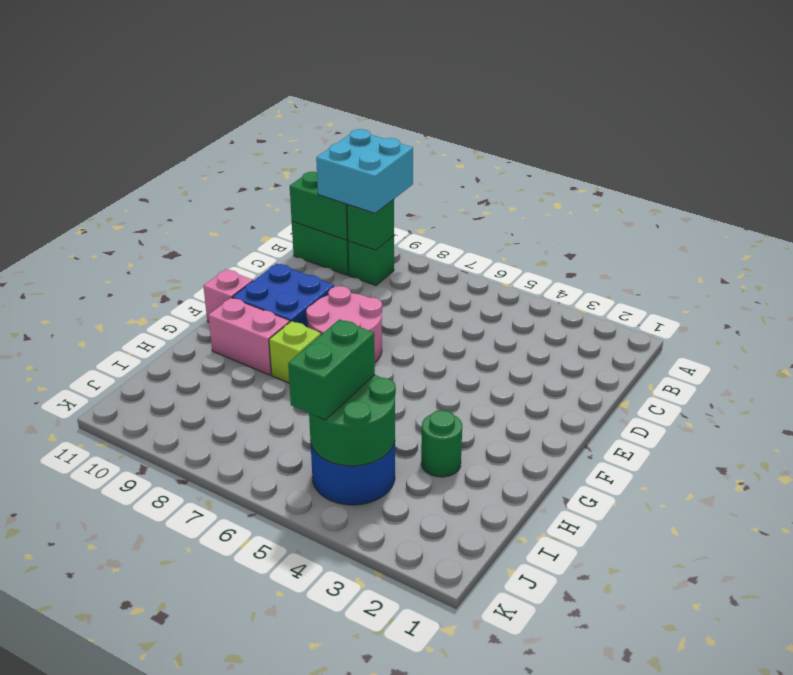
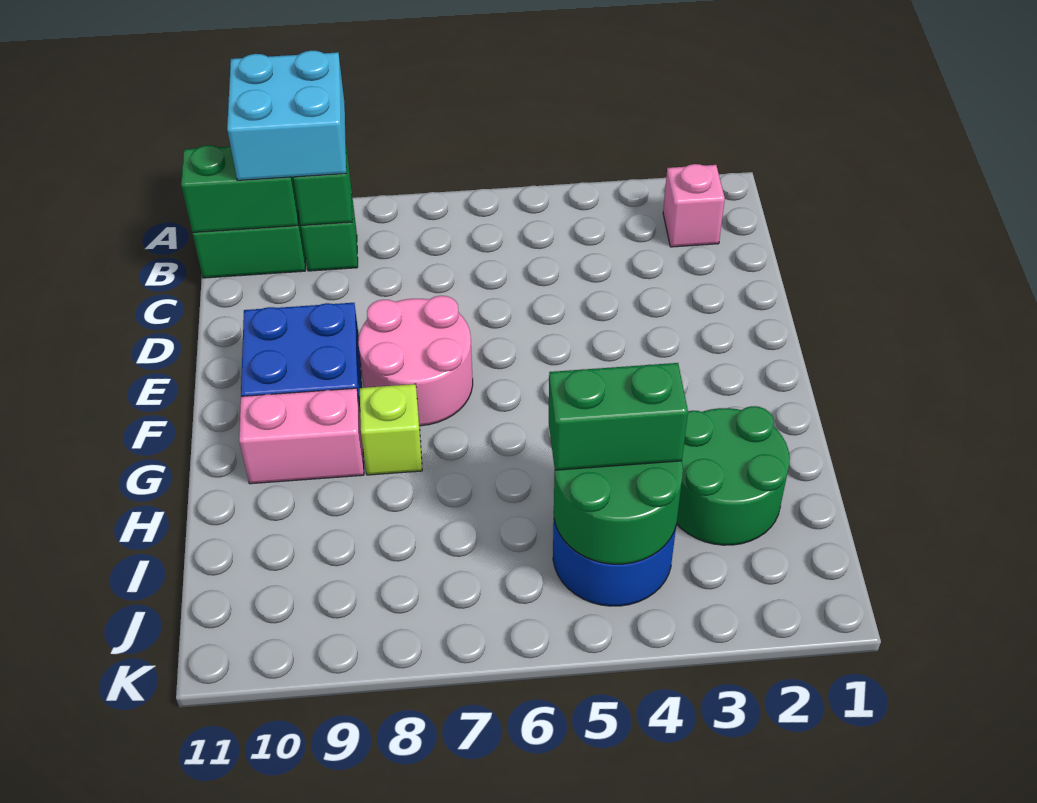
pink 1x1 brick [203,269,253,322] -> pink 1x1 brick moved to [663,164,725,247]
green 1x1 round brick [421,410,462,477] -> green 2x2 round brick [677,406,790,545]
green 1x2 brick [288,319,375,420] -> green 1x2 brick turned to [549,363,688,470]

